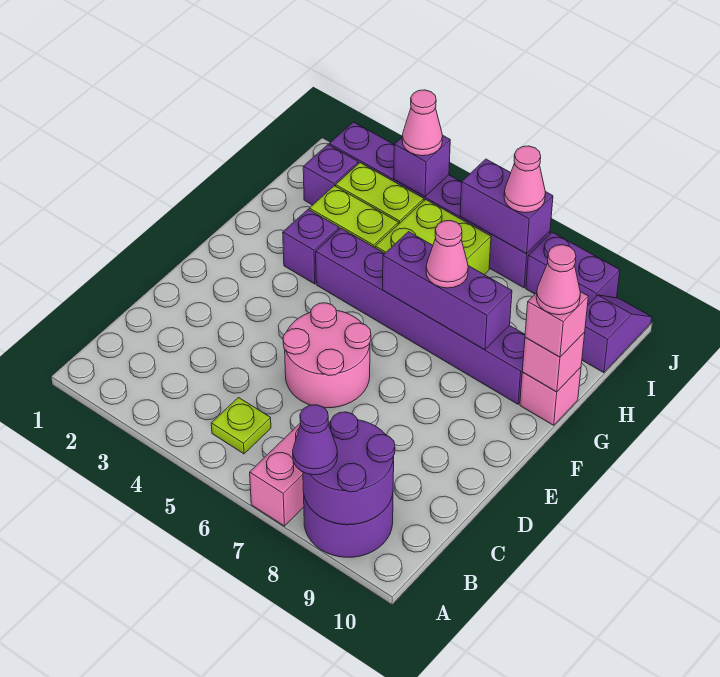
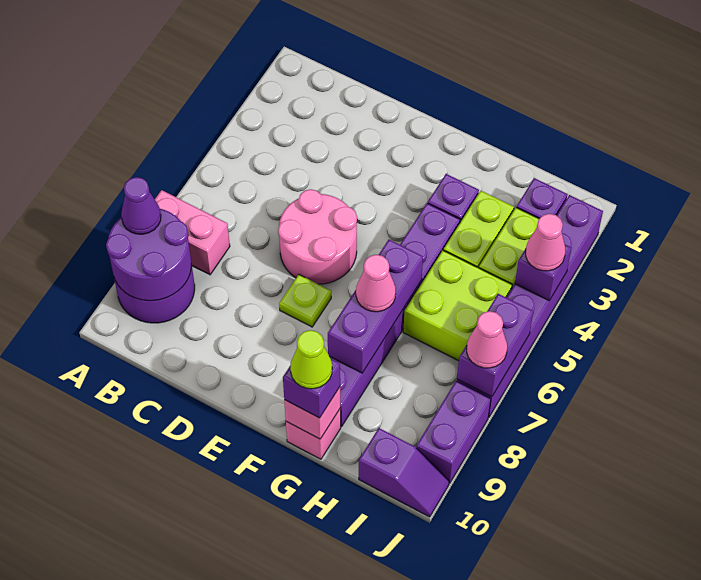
lime 1x1 plate [211,398,271,454] -> lime 1x1 plate moved to [279,275,331,327]
pink 1x1 brick [525,292,588,357] -> purple 1x1 brick [283,359,340,418]
pink 1x1 cone [536,245,580,315] -> lime 1x1 cone [290,330,332,389]

